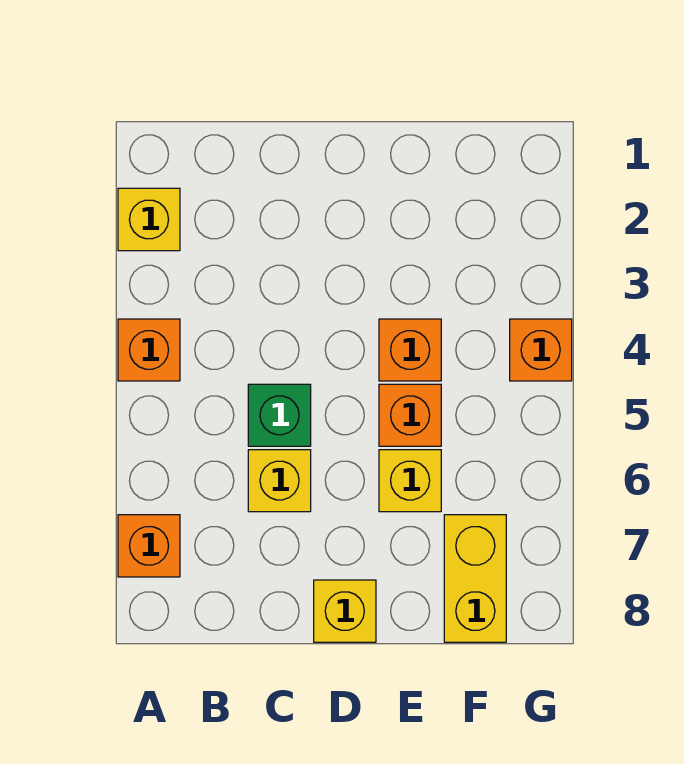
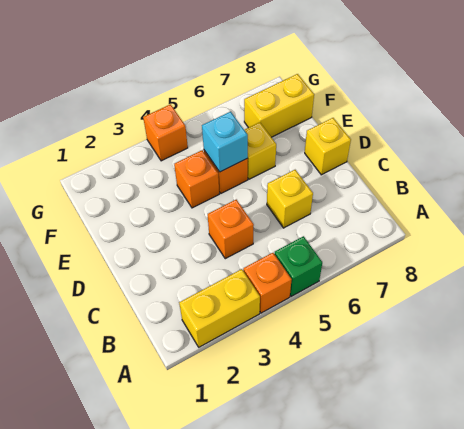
yellow 1x1 brick [118,188,180,251] -> yellow 1x2 brick [179,269,260,347]
orange 1x1 brick [118,515,180,577] -> orange 1x1 brick moved to [208,200,254,259]
green 1x1 brick [248,384,311,446] -> green 1x1 brick moved to [274,236,322,297]
none -> cyan 1x1 brick [202,112,248,172]

